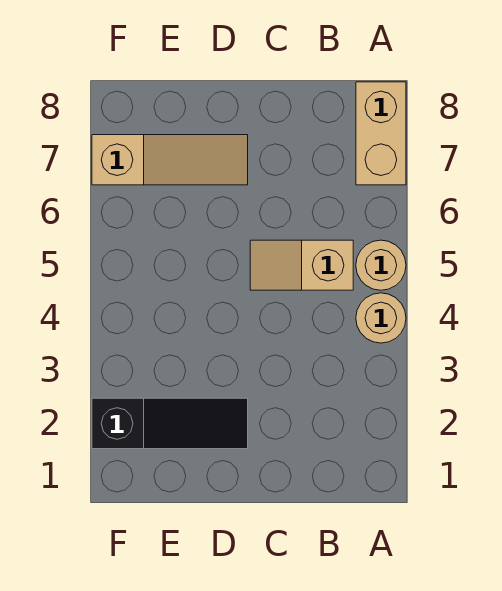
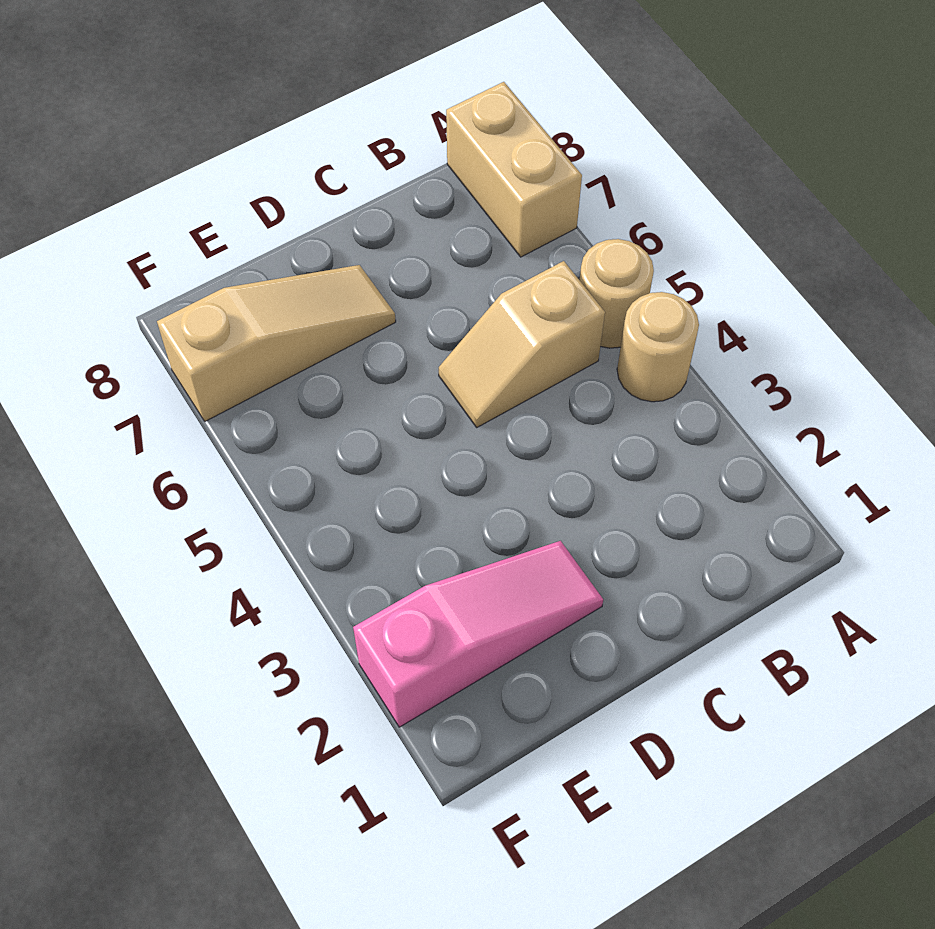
black 1x3 slope [92,398,248,449] -> pink 1x3 slope [353,541,603,727]

